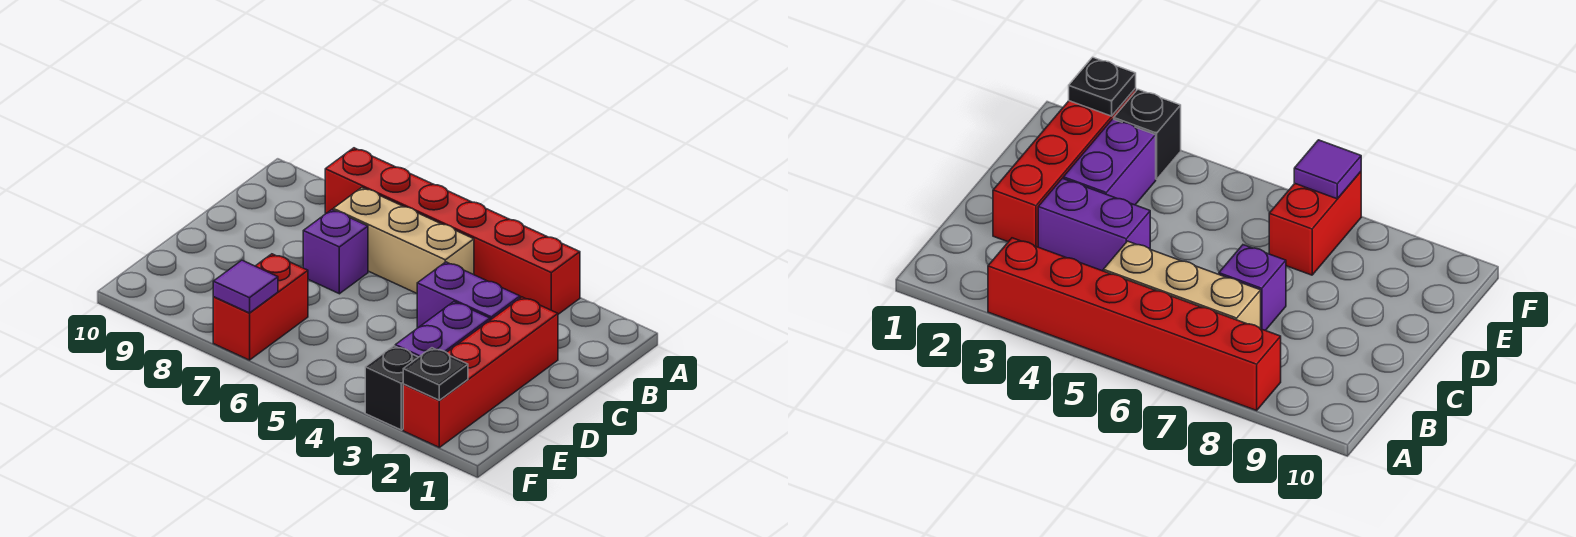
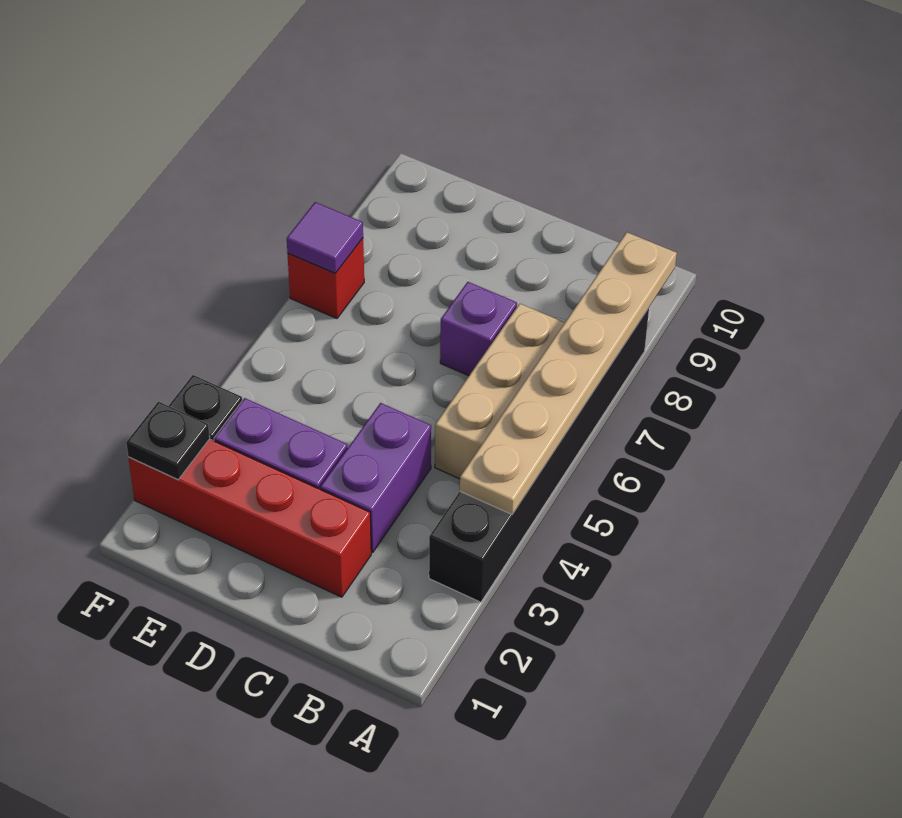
red 1x6 brick [325,148,580,314] -> black 1x6 brick [429,308,649,602]
none -> tan 1x6 plate [460,232,677,514]
red 1x2 brick [213,254,308,360] -> red 1x1 brick [288,238,364,318]

